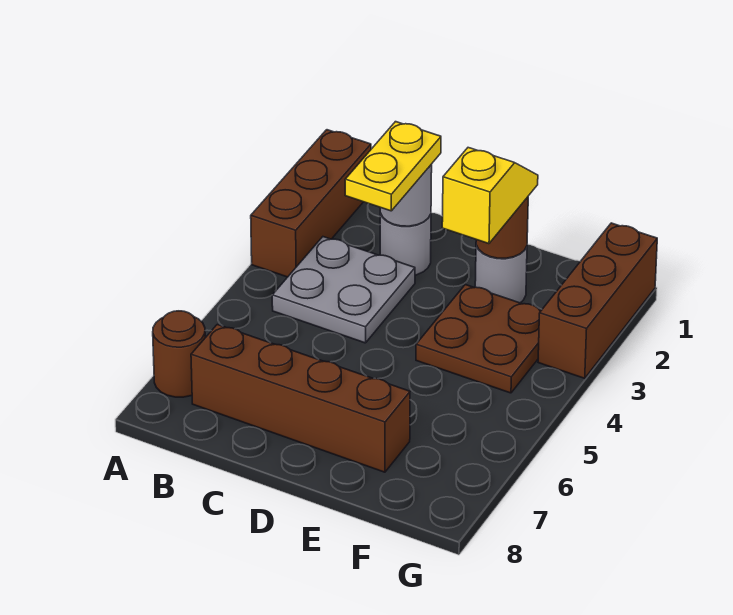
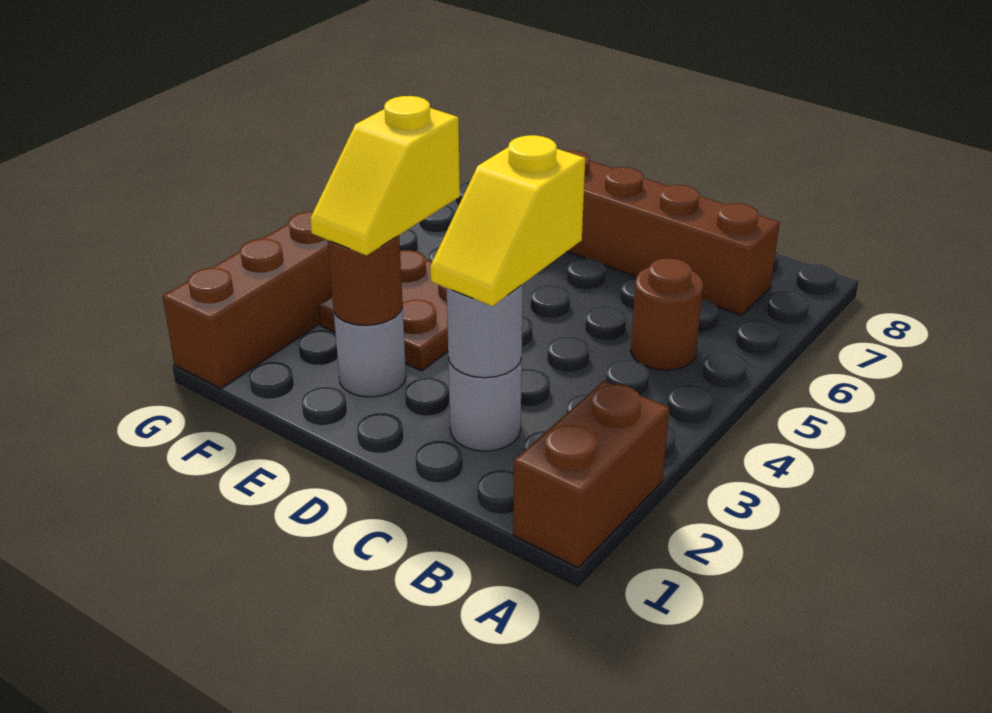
brown 1x3 brick [251,130,371,277] -> brown 1x2 brick [513,381,669,568]
brown 1x1 round brick [153,311,205,397] -> brown 1x1 round brick moved to [631,258,703,370]
grey 2x2 plate [272,237,415,343] -> none
yellow 1x2 plate [345,122,441,211] -> yellow 1x2 slope [430,135,585,306]

